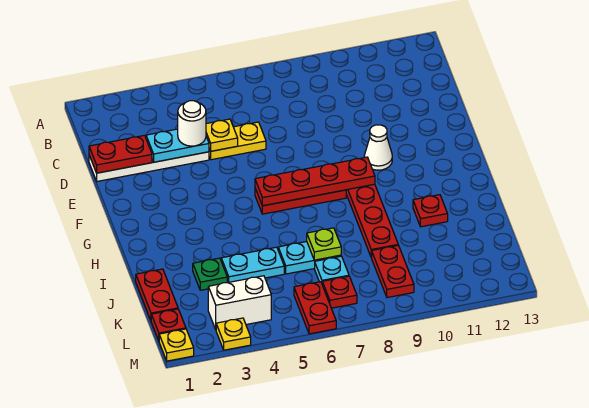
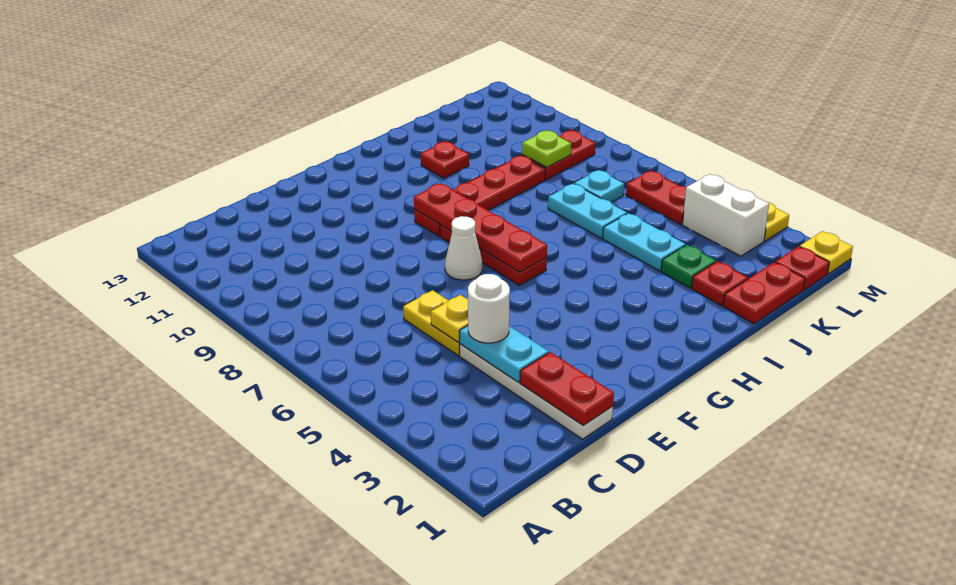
white 1x1 cone [364,125,392,170] -> white 1x1 cone moved to [445,216,482,280]
lime 1x1 plate [307,228,341,260] -> lime 1x1 plate moved to [522,131,571,167]
red 1x2 plate [294,282,336,334] -> red 1x2 plate turned to [626,171,686,224]
red 1x1 plate [322,276,357,308] -> red 1x1 plate moved to [692,261,748,306]

